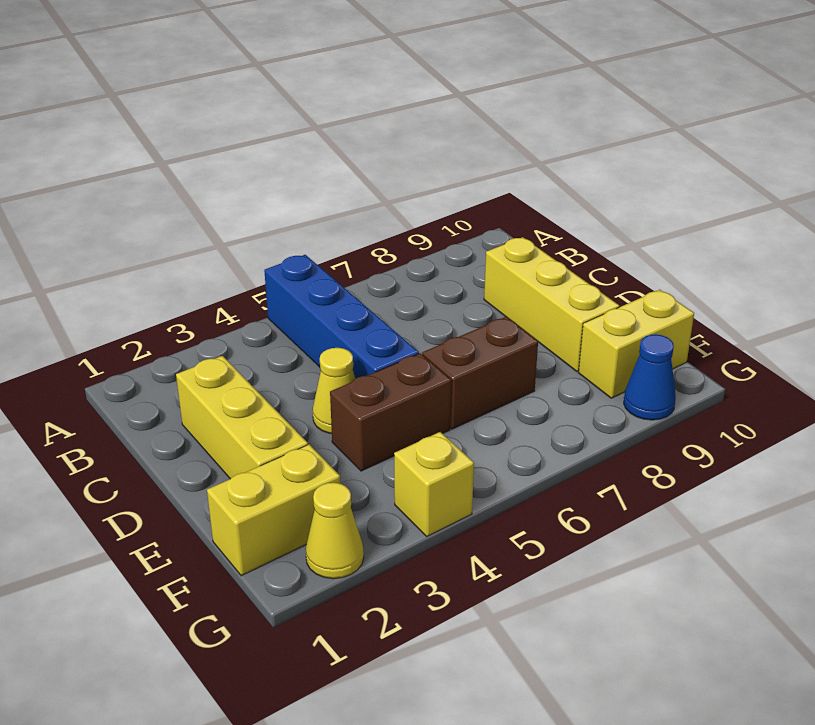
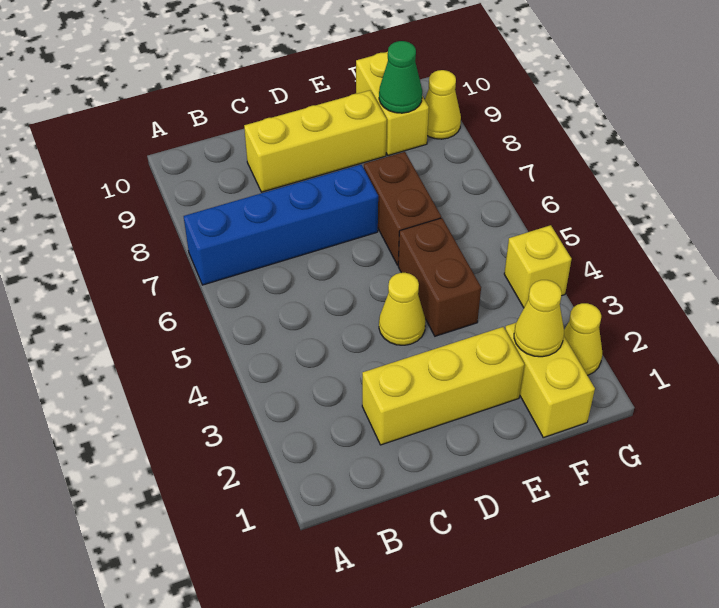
blue 1x4 brick [264,255,419,379] -> blue 1x4 brick moved to [184,164,378,285]
none -> yellow 1x1 cone [514,280,564,357]
none -> green 1x1 cone [379,41,422,113]
blue 1x1 cone [624,334,676,420] -> yellow 1x1 cone [425,70,461,139]

